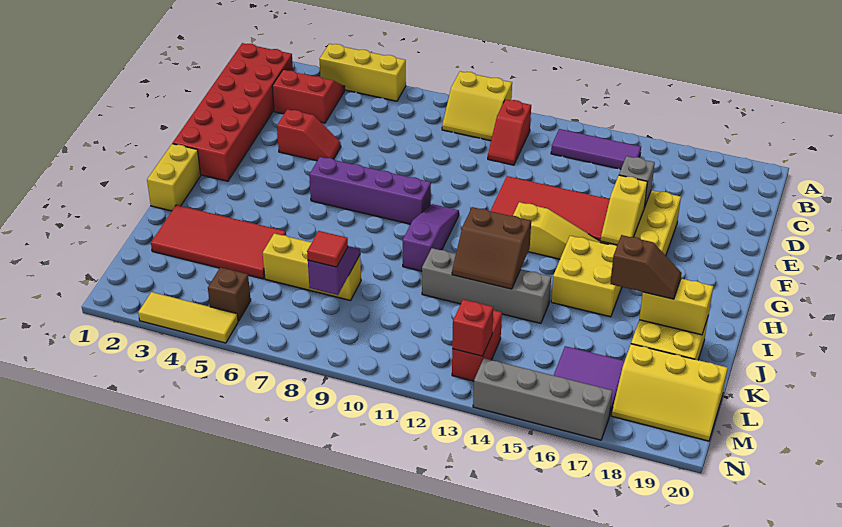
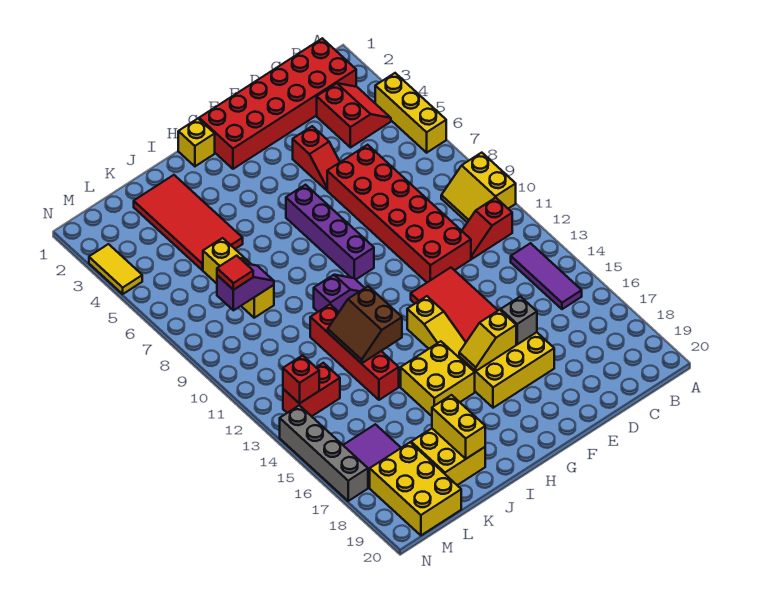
none -> red 2x6 brick [327,145,471,282]
purple 1x3 slope [402,204,459,271] -> purple 1x2 slope [314,275,364,312]
yellow 1x2 brick [147,144,201,211] -> yellow 1x1 brick [178,119,215,166]
grey 1x4 brick [422,248,551,323] -> red 1x4 brick [310,304,399,400]
brown 1x2 slope [610,235,682,299] -> none
yellow 2x3 slope [612,344,728,441] -> yellow 2x3 brick [370,443,461,535]
brown 1x1 brick [208,267,251,321] -> none
yellow 1x3 tile [138,292,238,343] -> yellow 1x2 tile [89,244,142,294]

